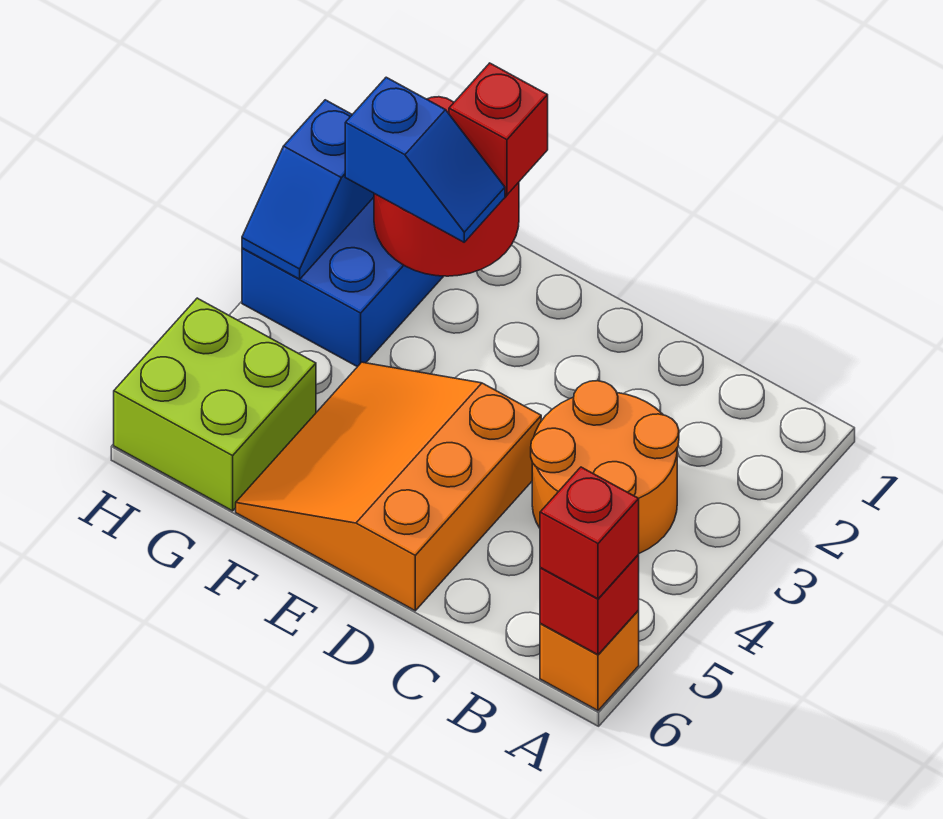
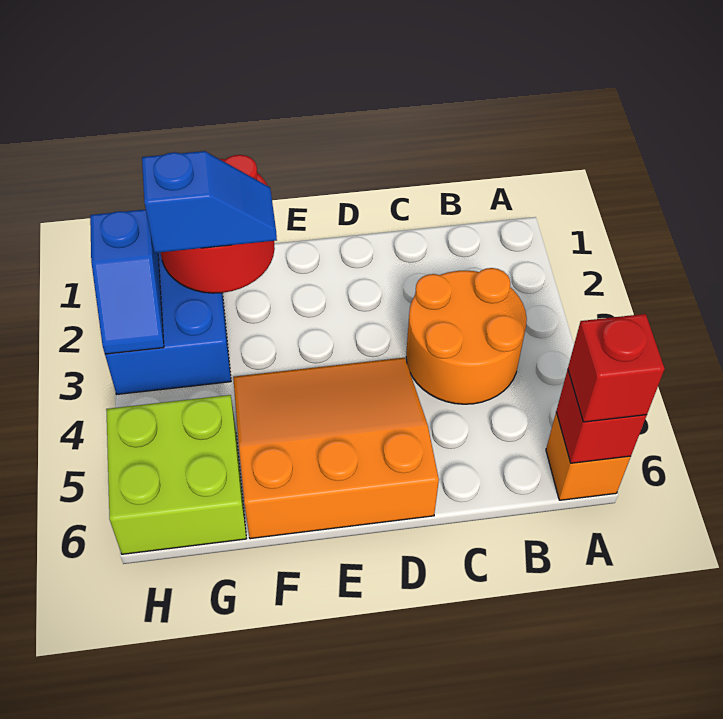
orange 3x3 slope [236,362,541,611] -> orange 3x3 slope turned to [233,358,439,539]
red 1x1 brick [449,63,548,195] -> none

